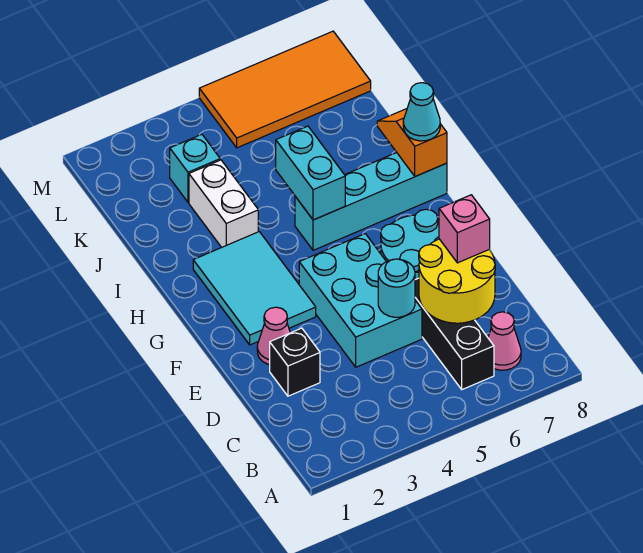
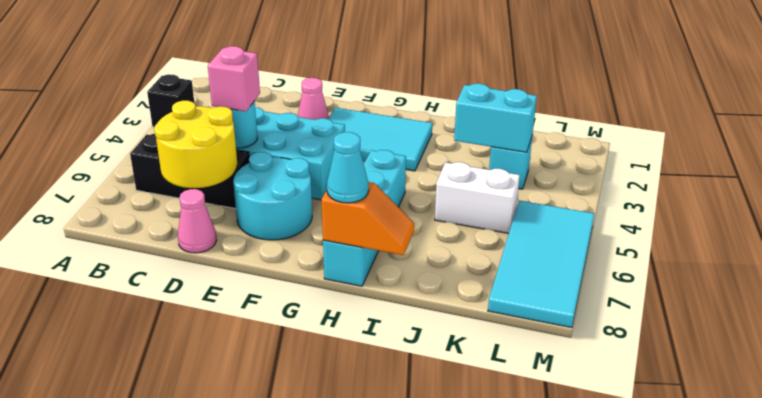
pink 1x1 cone [488,312,521,370] -> pink 1x1 cone moved to [178,189,217,253]
black 1x1 brick [270,328,320,396] -> black 1x1 brick moved to [147,74,194,127]
pink 1x1 brick [439,195,490,263] -> pink 1x1 brick moved to [208,46,260,112]
cyan 1x2 brick [276,126,345,220] -> cyan 1x2 brick moved to [454,84,537,152]
white 1x2 brick [189,160,258,247] -> white 1x2 brick moved to [435,162,520,234]
orange 2x4 tile [199,31,371,148] -> cyan 2x4 tile [488,200,594,328]

